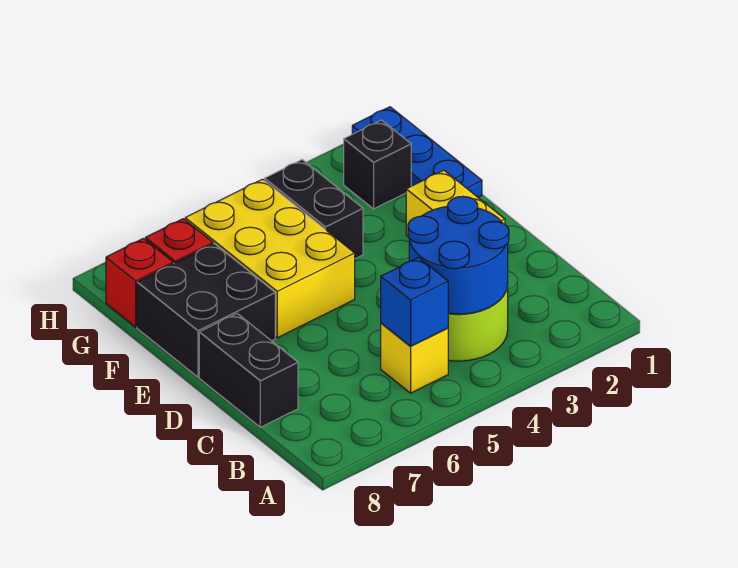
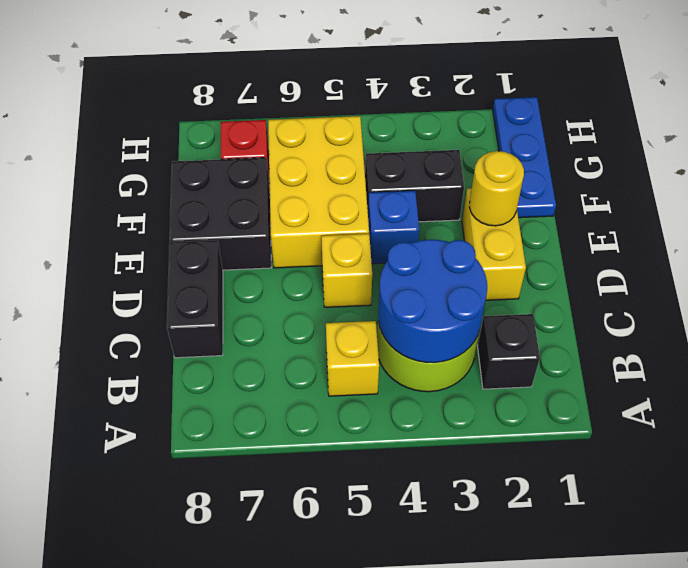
blue 1x1 brick [381,258,448,346] -> blue 1x1 brick moved to [368,191,419,264]
none -> yellow 1x1 brick [321,234,372,307]
none -> yellow 1x1 round brick [469,151,524,226]
black 1x2 brick [265,160,363,259] -> black 1x2 brick turned to [365,150,464,222]
black 1x1 brick [344,120,411,209] -> black 1x1 brick moved to [478,314,540,389]
red 1x1 brick [106,238,173,327] -> none

